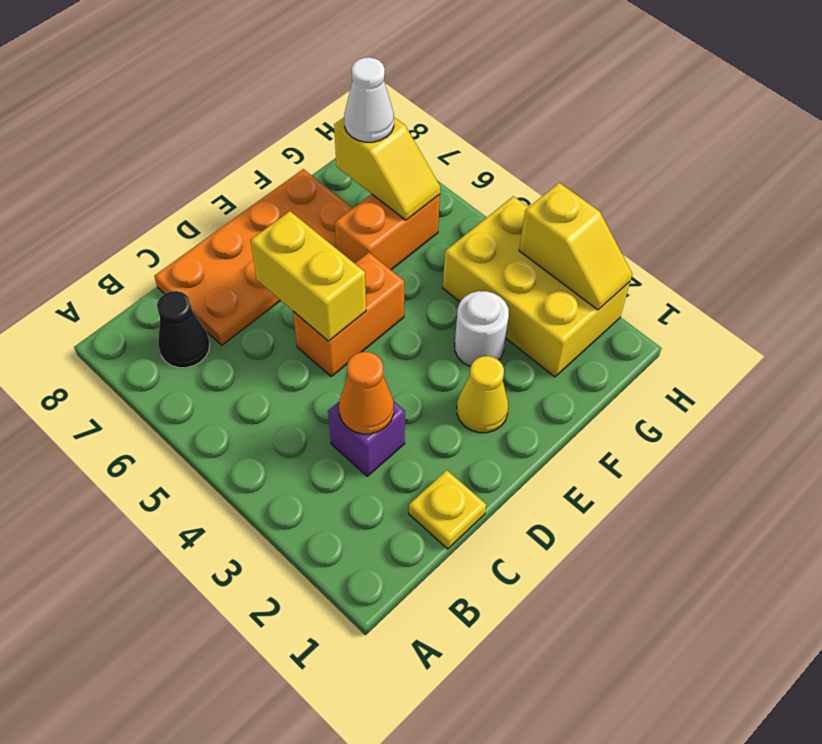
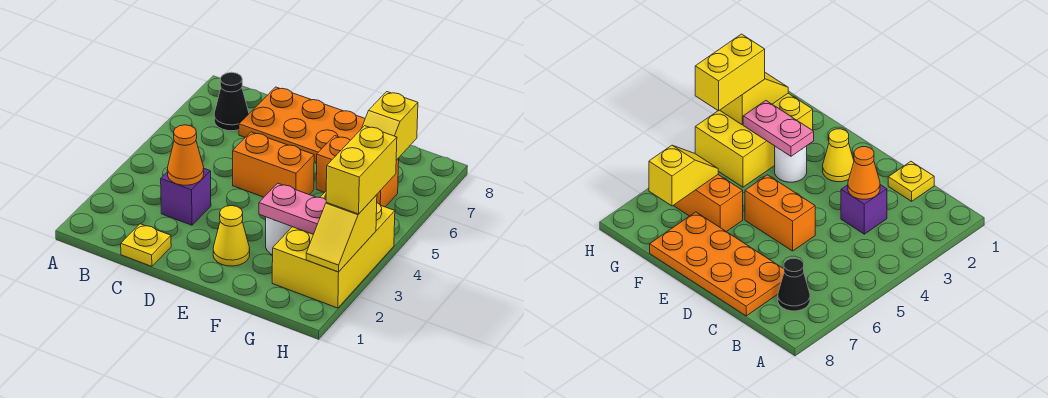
yellow 1x2 brick [250,211,366,341] -> yellow 1x2 brick moved to [326,126,397,214]
none -> pink 1x2 plate [259,183,326,234]
white 1x1 cone [344,57,394,142] -> none

